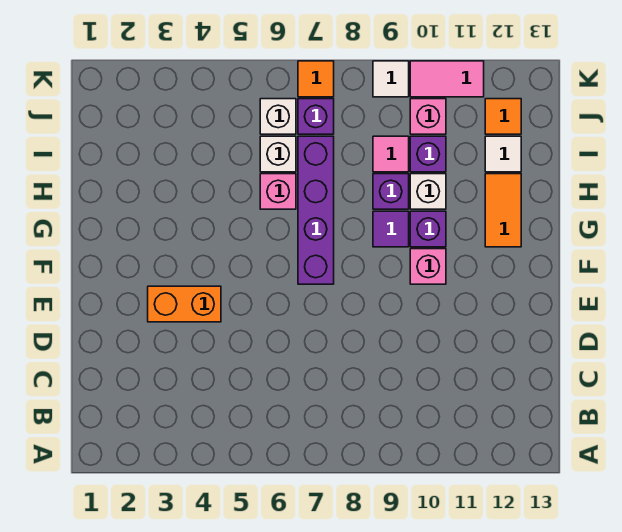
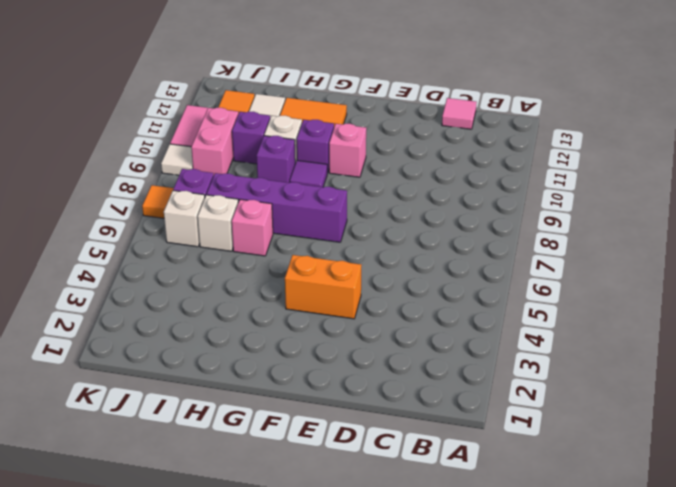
orange 1x2 brick [148,286,221,322] -> orange 1x2 brick turned to [285,255,361,319]
pink 1x1 tile [373,136,409,172] -> pink 1x1 tile moved to [442,98,477,129]
pink 1x1 brick [410,99,446,134] -> pink 1x2 brick [191,108,238,176]

